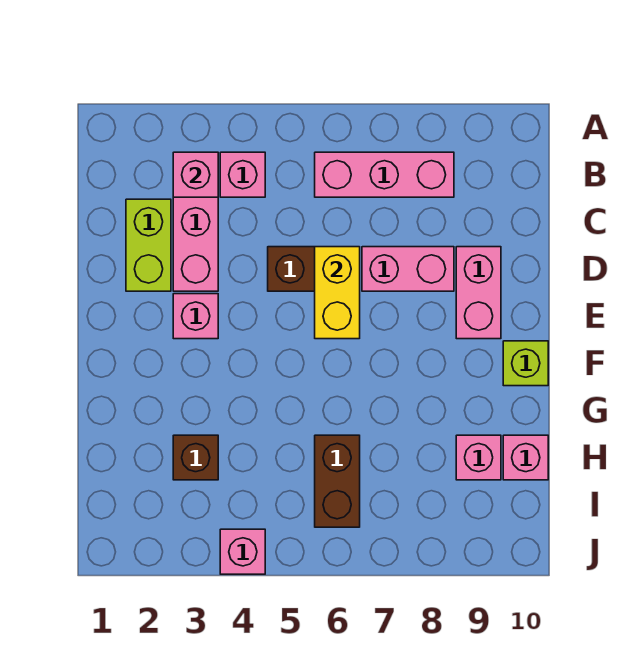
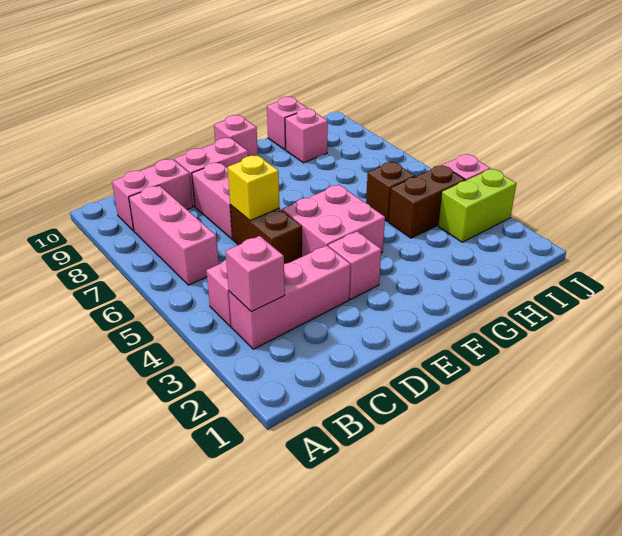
none -> pink 1x2 brick [112,159,193,231]
lime 1x2 brick [126,199,171,291] -> lime 1x2 brick moved to [438,169,517,242]
yellow 1x2 brick [315,247,360,339] -> yellow 1x1 brick [228,155,280,221]
none -> pink 2x2 brick [282,185,385,257]
lime 1x1 brick [503,341,548,386] -> pink 1x1 brick [214,115,258,156]
brown 1x1 brick [173,435,218,480] -> brown 1x1 brick moved to [366,162,415,222]
brown 1x2 brick [315,435,360,527] -> brown 1x2 brick moved to [389,165,465,238]

